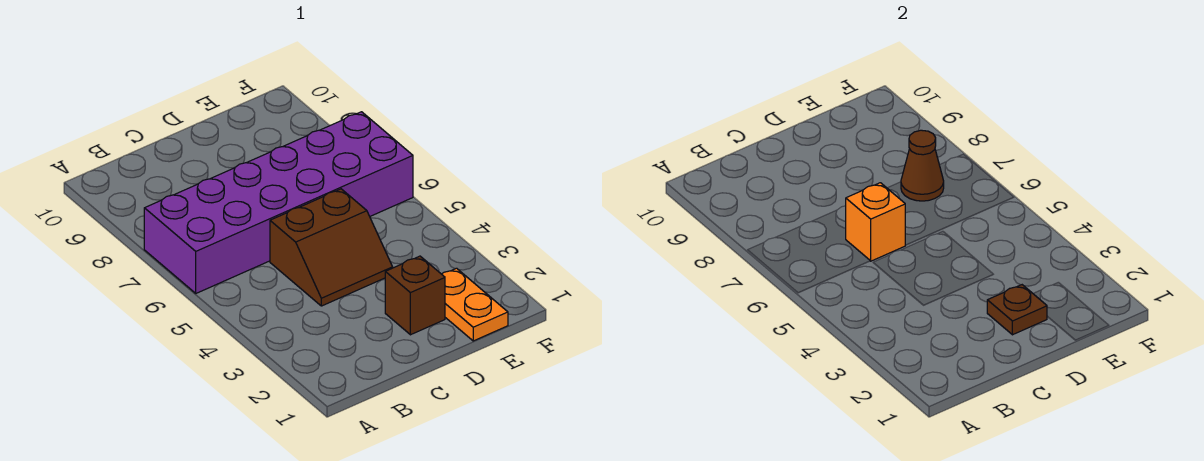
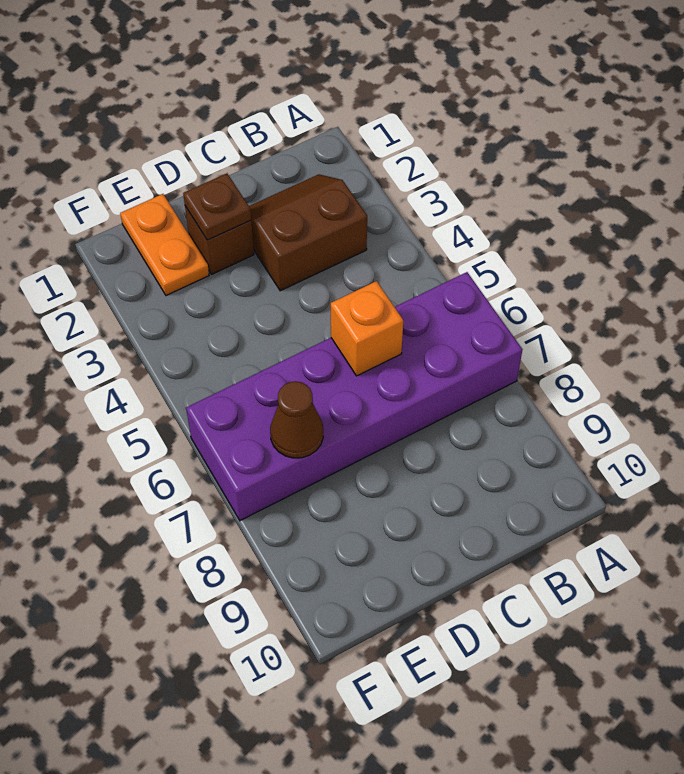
brown 2x2 slope [270,189,393,306] -> brown 2x2 slope moved to [249,174,367,291]

